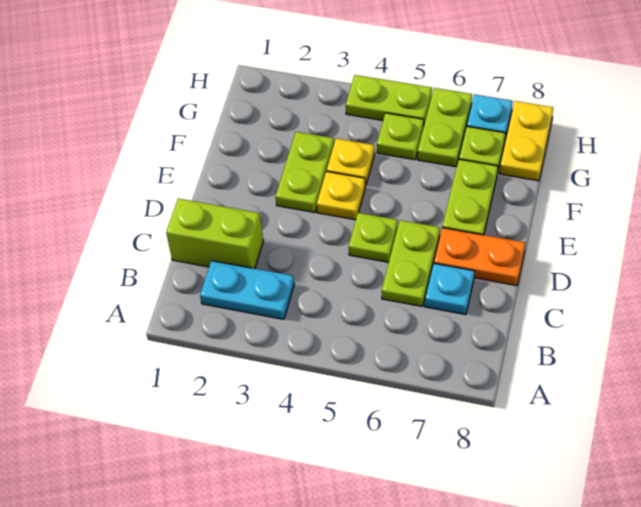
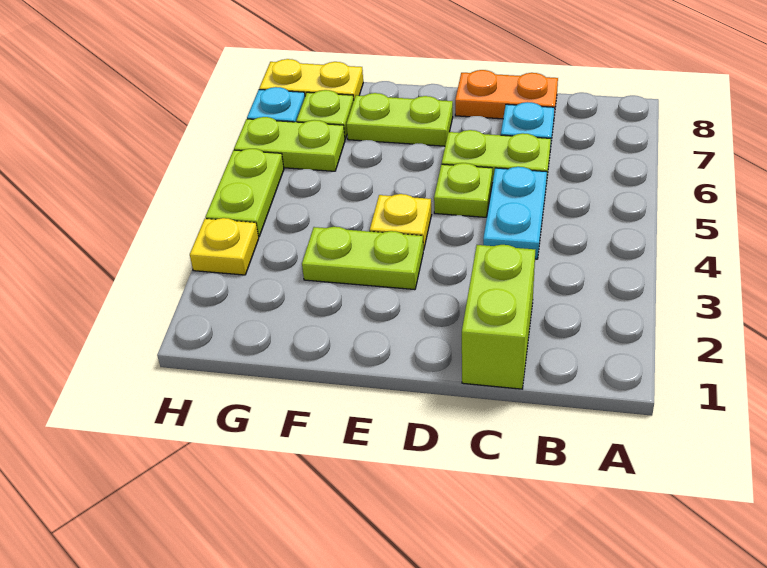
cyan 1x2 plate [200,261,294,319] -> cyan 1x2 plate moved to [483,167,547,259]
orange 1x2 plate [434,228,525,286] -> orange 1x2 plate turned to [455,70,558,119]
yellow 1x1 plate [327,138,375,186] -> yellow 1x1 plate moved to [190,218,259,275]
lime 1x1 plate [377,113,424,160] -> none

